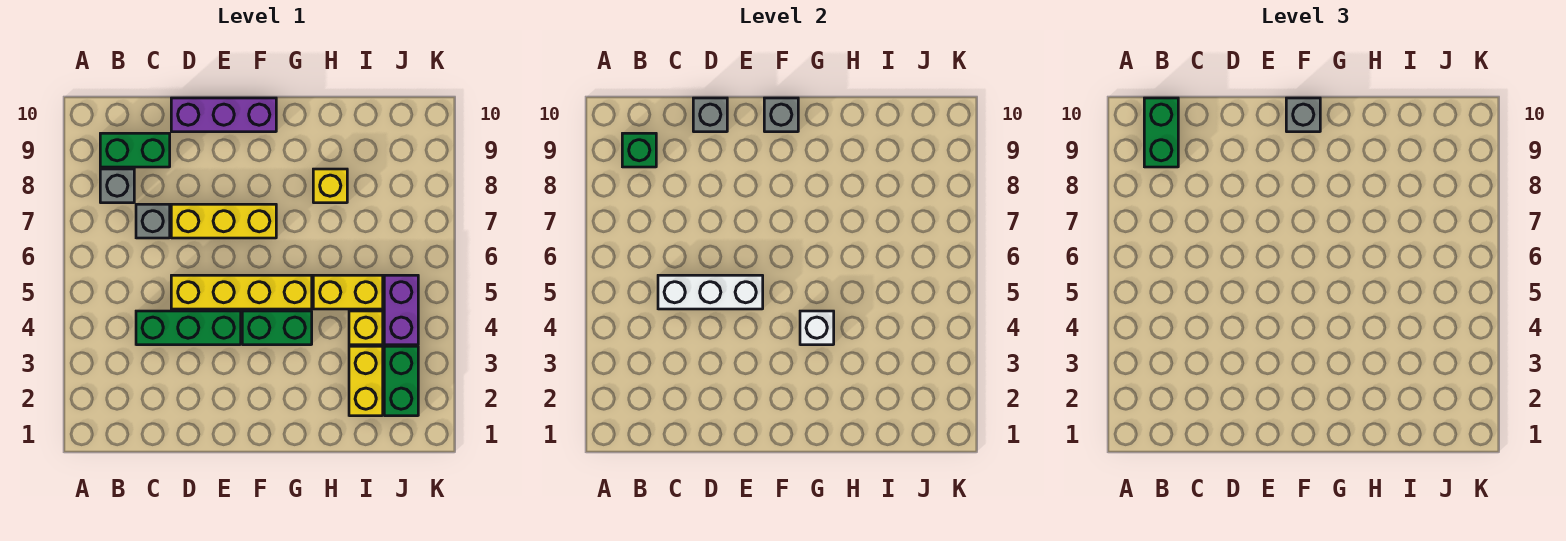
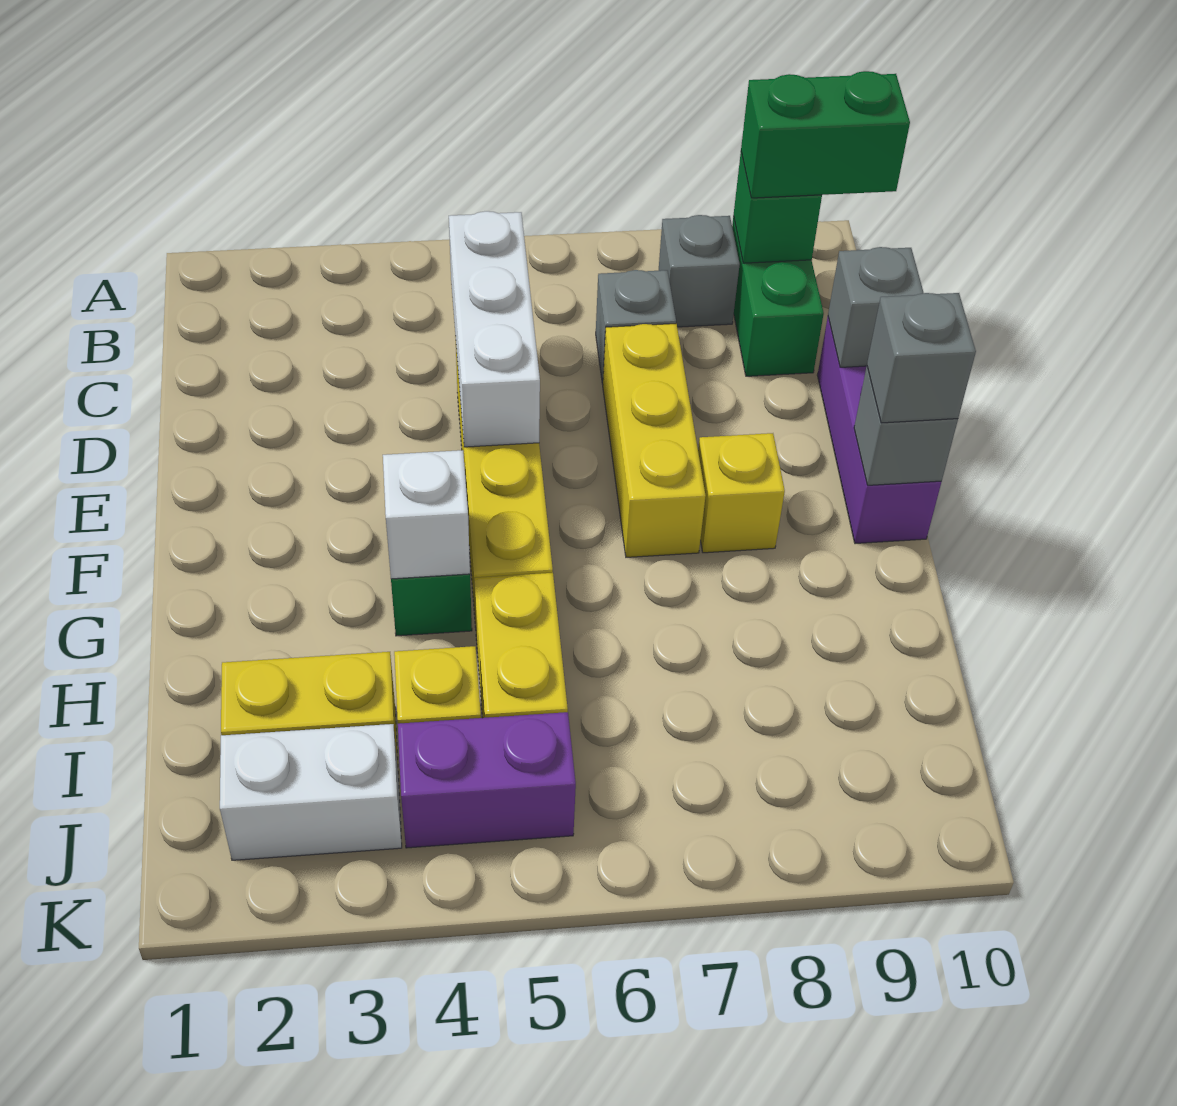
green 1x3 brick [136,311,241,345] -> none
yellow 1x1 brick [313,169,347,203] -> yellow 1x1 brick moved to [698,433,785,553]
green 1x2 brick [384,346,418,416] -> white 1x2 brick [220,724,402,860]

